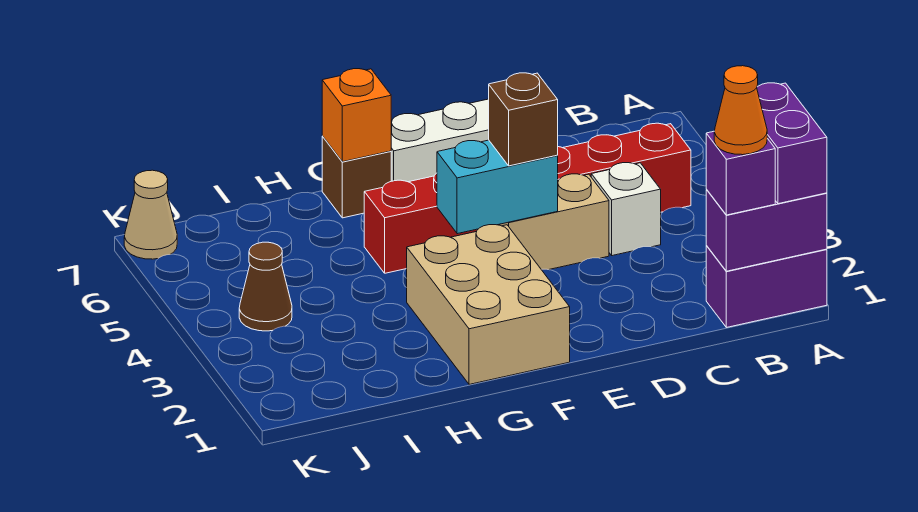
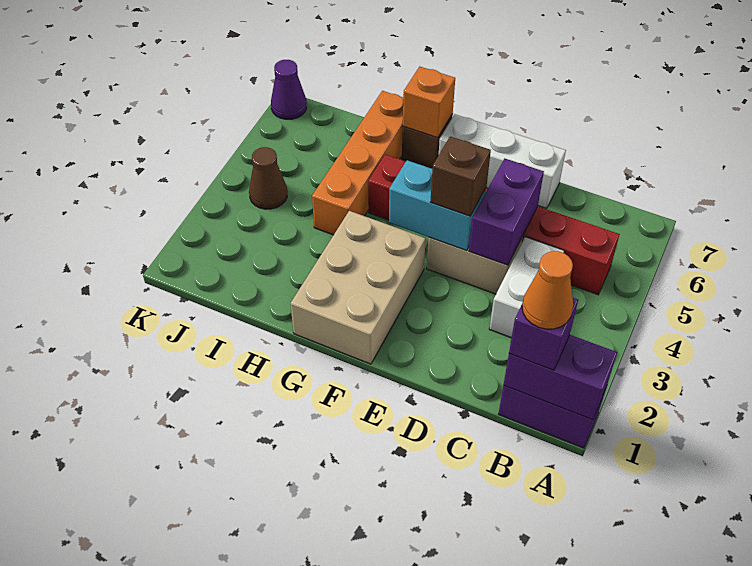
purple 1x2 brick [757,83,827,204] -> purple 1x2 brick moved to [469,159,544,265]
white 1x1 brick [591,163,661,256] -> white 1x2 brick [489,237,564,338]
none -> orange 1x4 brick [312,91,403,235]
tan 1x1 cone [124,170,177,259] -> purple 1x1 cone [271,60,307,119]

